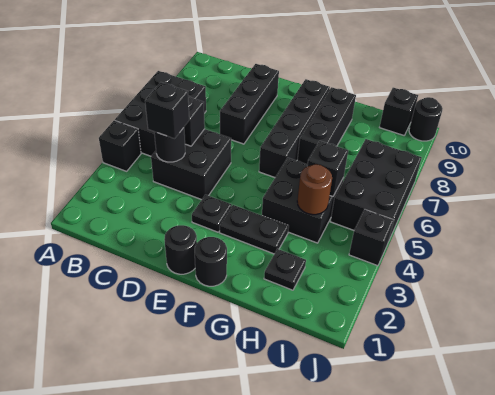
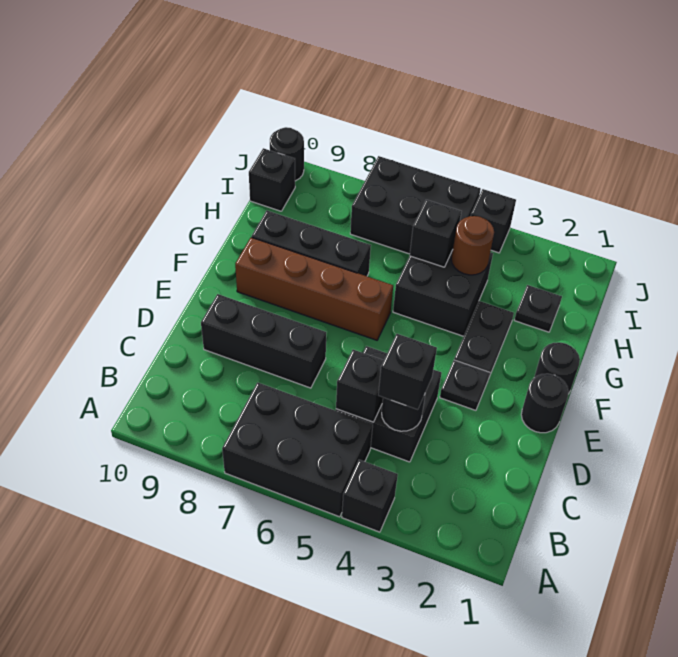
black 1x4 brick [259,79,330,177] -> brown 1x4 brick [235,237,393,340]

